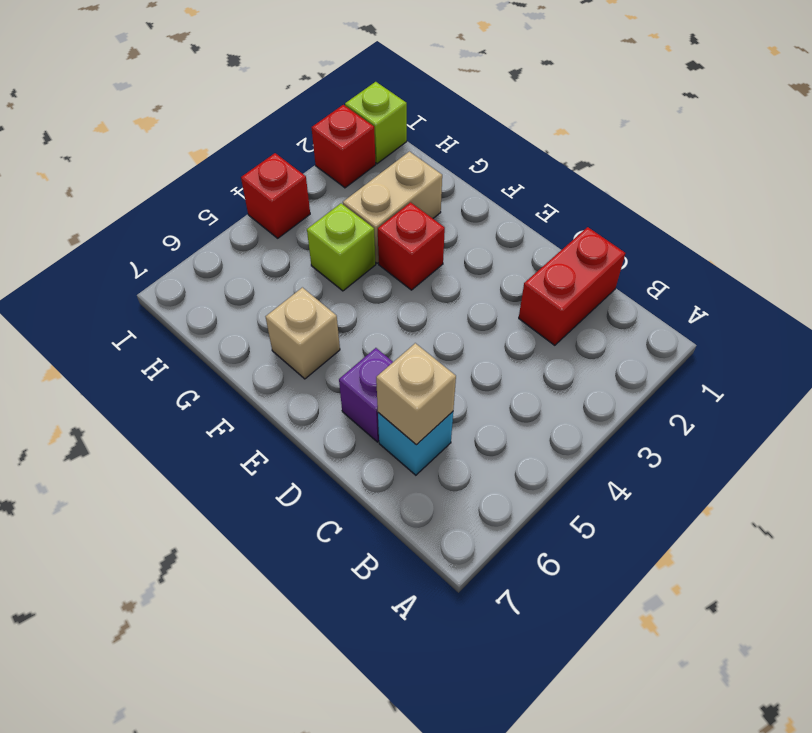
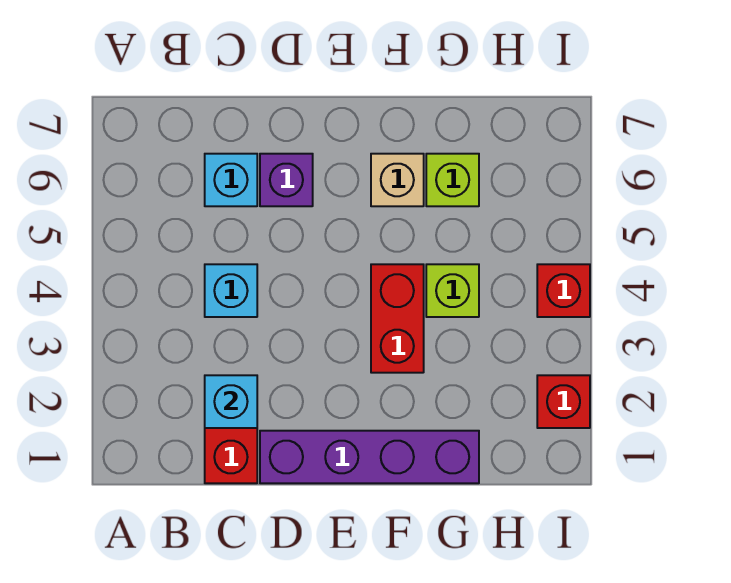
none -> cyan 1x1 brick [205,375,257,428]
none -> cyan 1x1 brick [205,264,257,317]
tan 1x1 brick [376,343,456,445] -> none
none -> purple 1x4 brick [260,431,479,483]
red 1x1 brick [378,202,445,290] -> red 1x2 brick [371,264,424,373]
tan 1x2 brick [343,151,442,263] -> none
lime 1x1 brick [345,82,407,164] -> lime 1x1 brick moved to [426,154,479,206]

